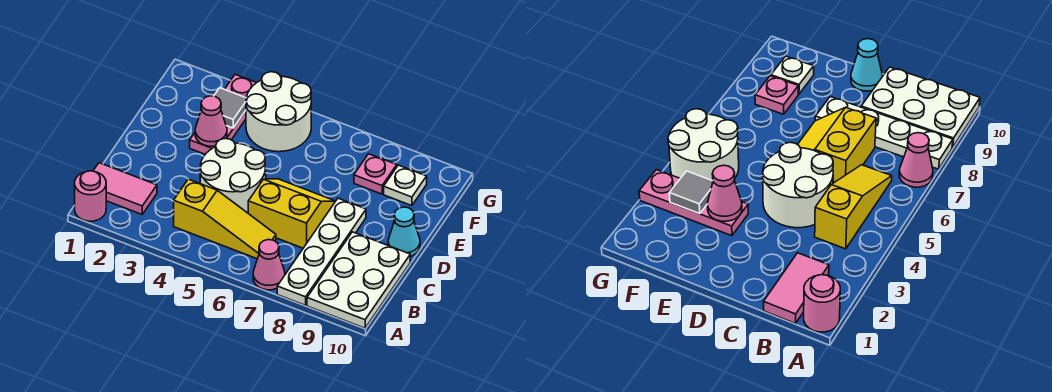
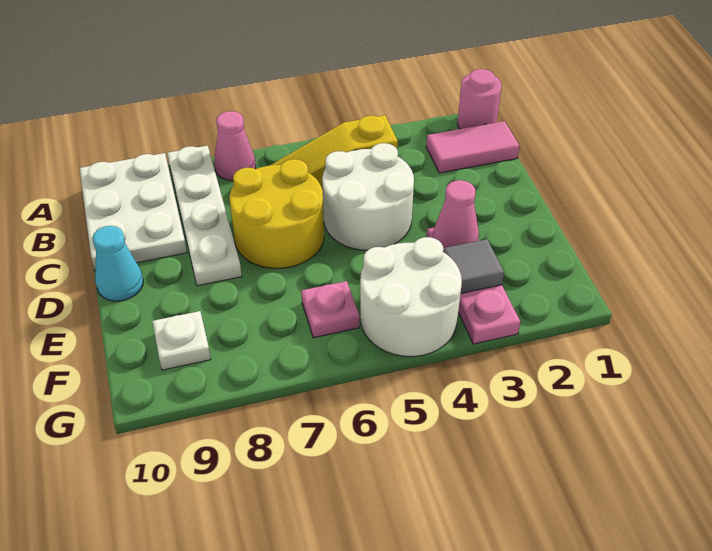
yellow 2x2 slope [248,179,335,248] -> yellow 2x2 round brick [229,159,324,268]
pink 1x1 plate [354,154,397,194] -> pink 1x1 plate moved to [301,281,360,338]

